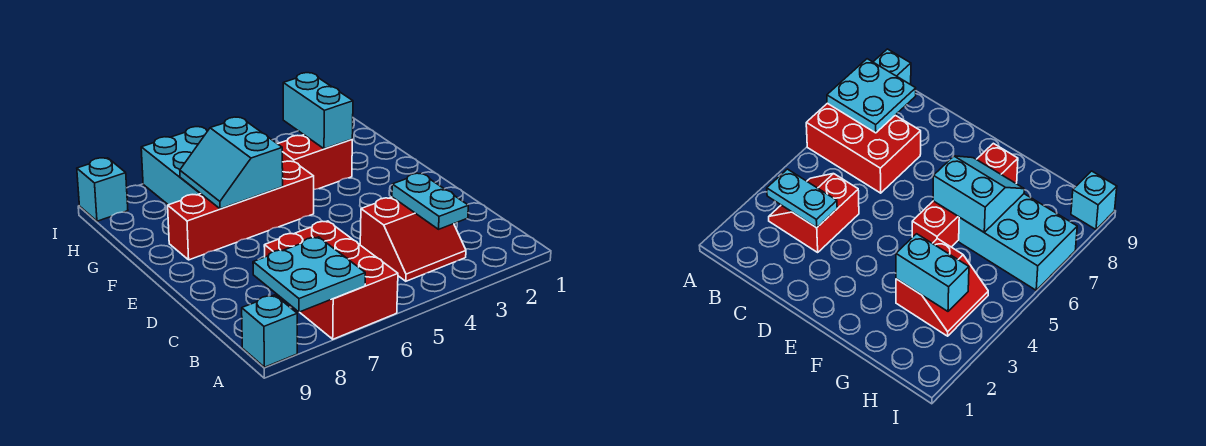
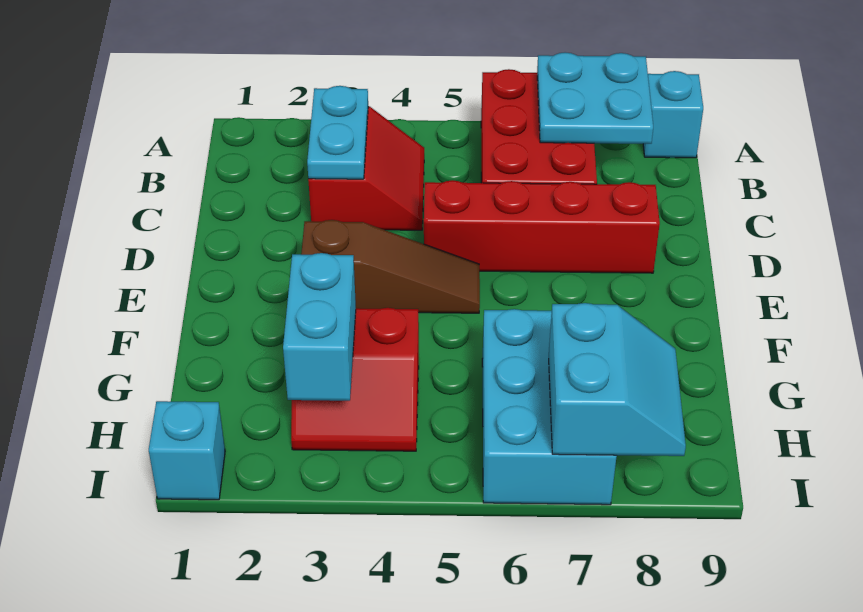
red 2x2 slope [360,197,466,281] -> red 2x2 slope turned to [308,106,424,230]
none -> brown 1x3 slope [301,220,480,313]
red 1x4 brick [168,161,314,260] -> red 1x4 brick moved to [424,180,660,273]
cyan 2x2 slope [180,117,283,209] -> cyan 2x2 slope moved to [549,303,686,456]
cyan 1x1 brick [77,158,128,221] -> cyan 1x1 brick moved to [149,401,225,500]

